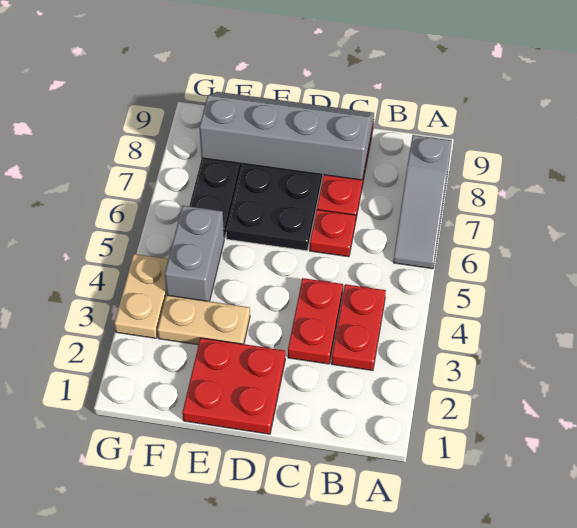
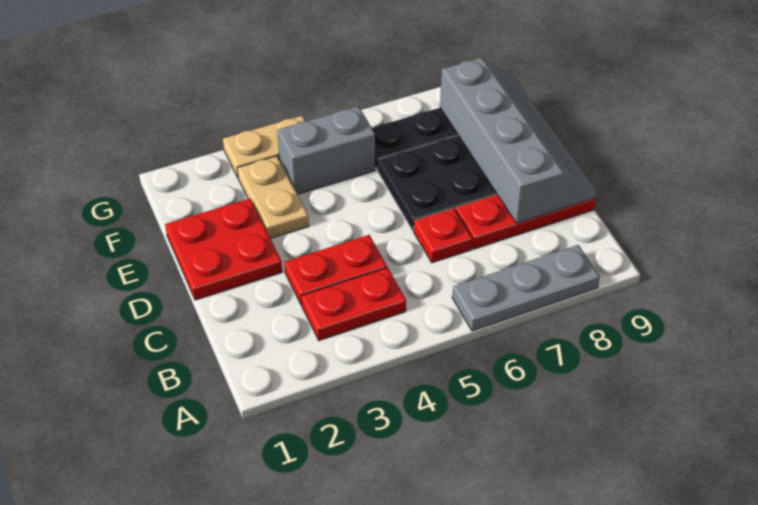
grey 1x3 slope [393,135,452,269] -> grey 1x3 plate [452,245,600,331]

